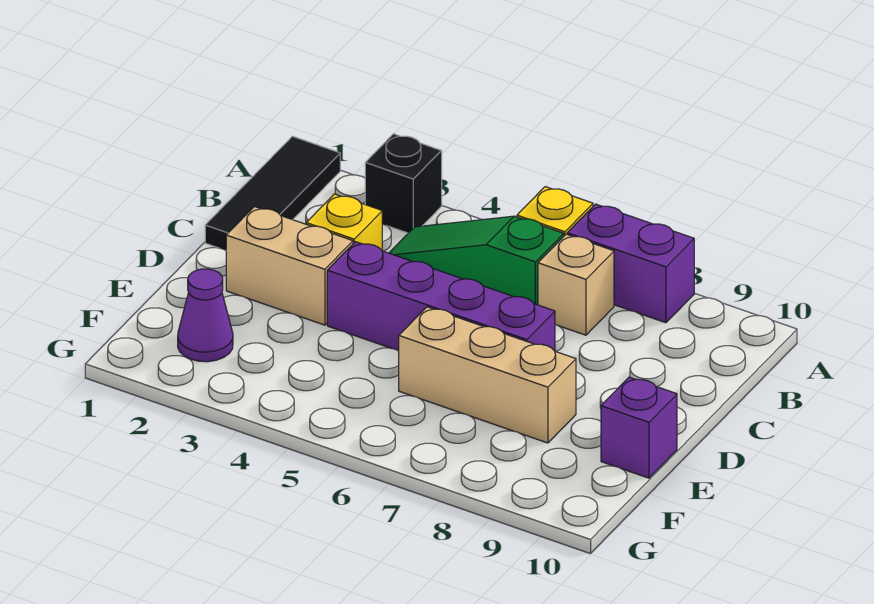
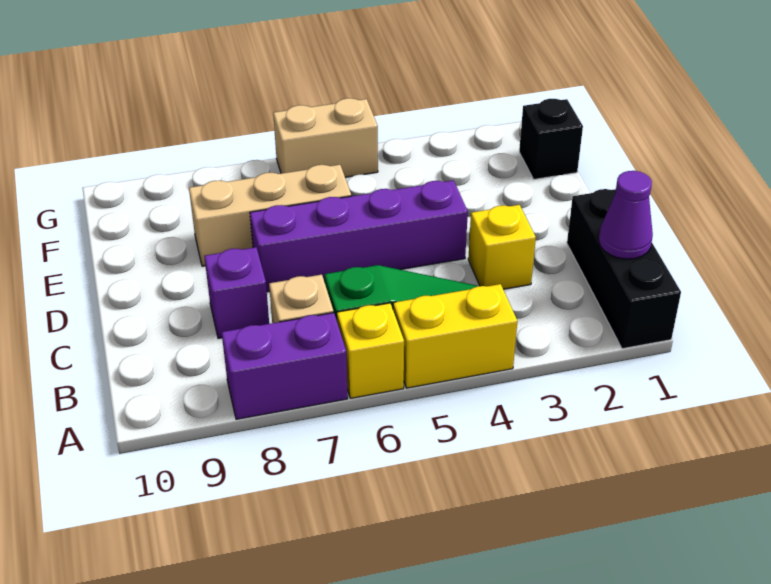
black 1x3 tile [205,136,340,250] -> black 1x3 brick [567,189,681,349]
black 1x1 brick [365,134,442,233] -> black 1x1 brick moved to [519,99,583,179]
none -> yellow 1x2 brick [393,284,517,388]
tan 1x2 brick [226,207,353,325] -> tan 1x2 brick moved to [273,98,378,177]
purple 1x1 brick [601,377,677,478] -> purple 1x1 brick moved to [204,247,269,339]
purple 1x1 cone [178,269,233,362] -> purple 1x1 cone moved to [599,171,653,259]

